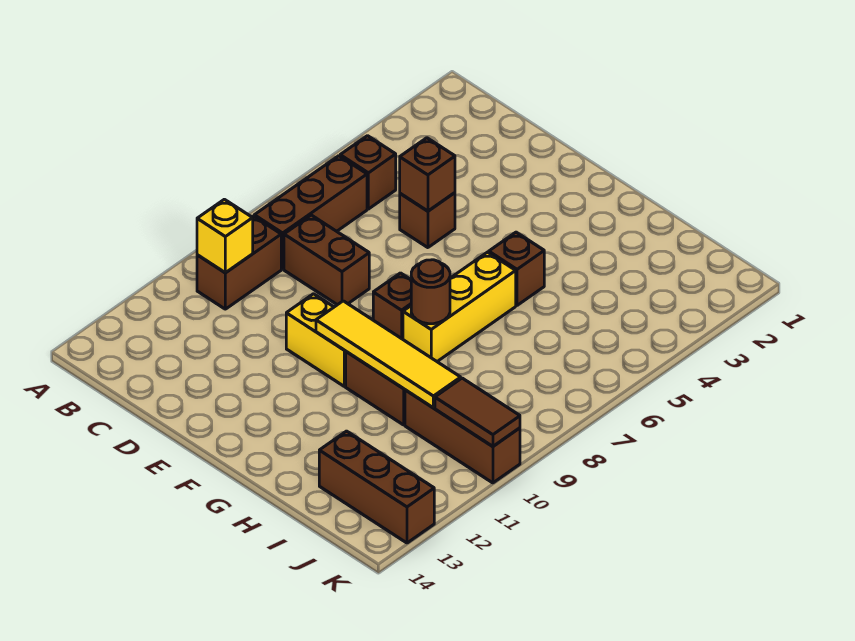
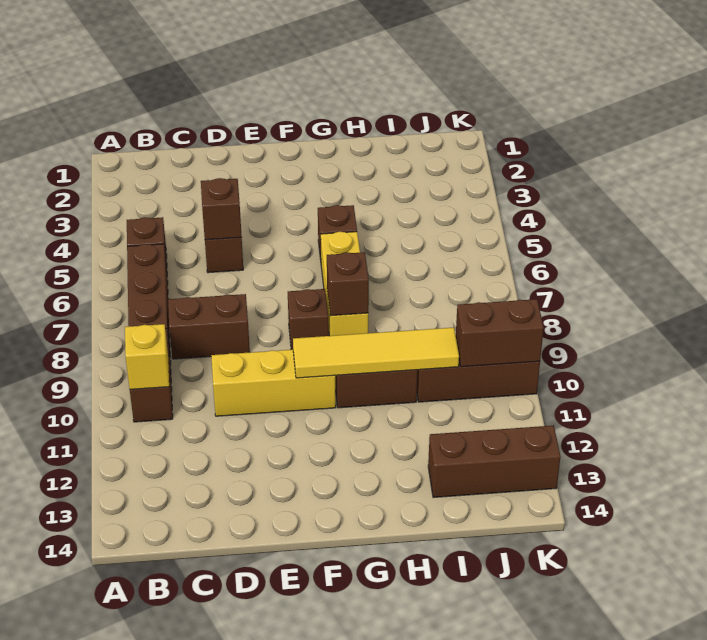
yellow 1x2 brick [286,294,346,386] -> yellow 1x3 brick [211,350,336,416]
brown 1x1 round brick [411,260,450,324] -> brown 1x1 brick [327,252,369,316]
brown 1x2 tile [435,378,520,446] -> brown 1x2 brick [456,299,544,367]

